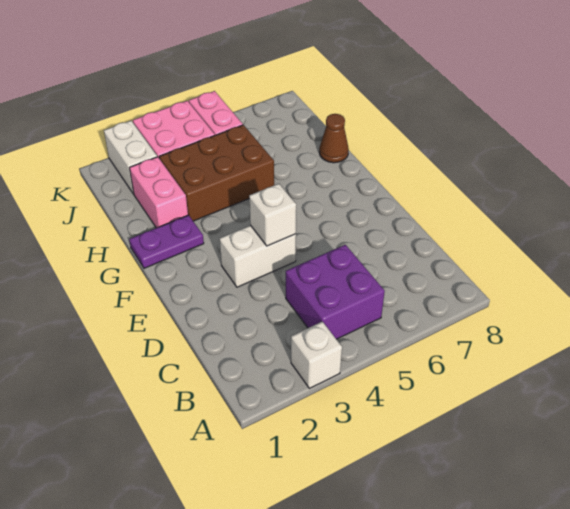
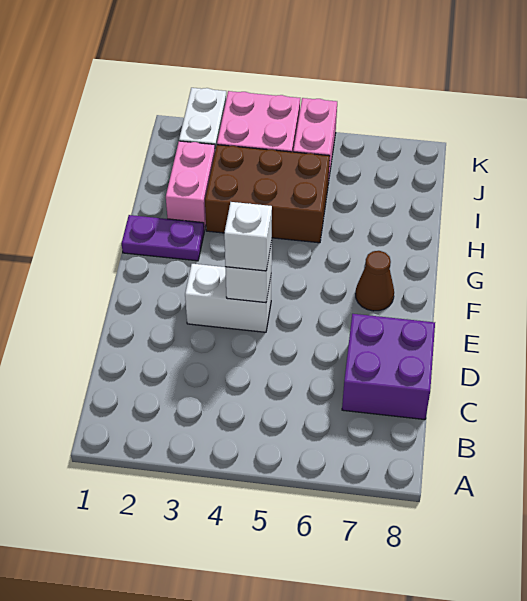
white 1x1 brick [291,322,342,388] -> white 1x1 brick moved to [224,202,272,271]
purple 2x2 brick [286,245,385,339] -> purple 2x2 brick moved to [342,314,435,420]
brown 1x1 cone [319,114,349,163] -> brown 1x1 cone moved to [356,251,394,311]

